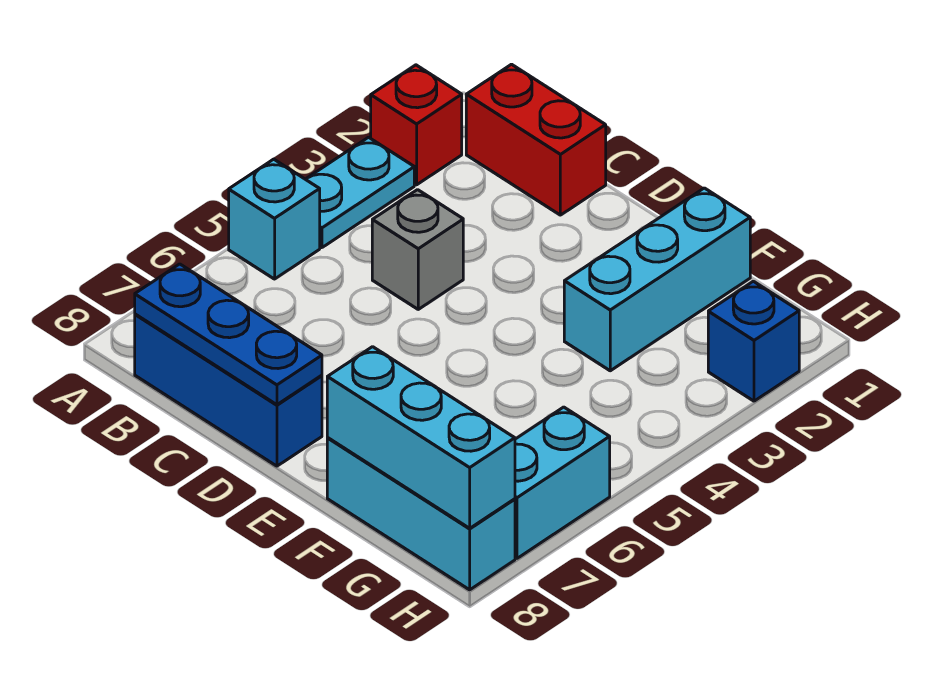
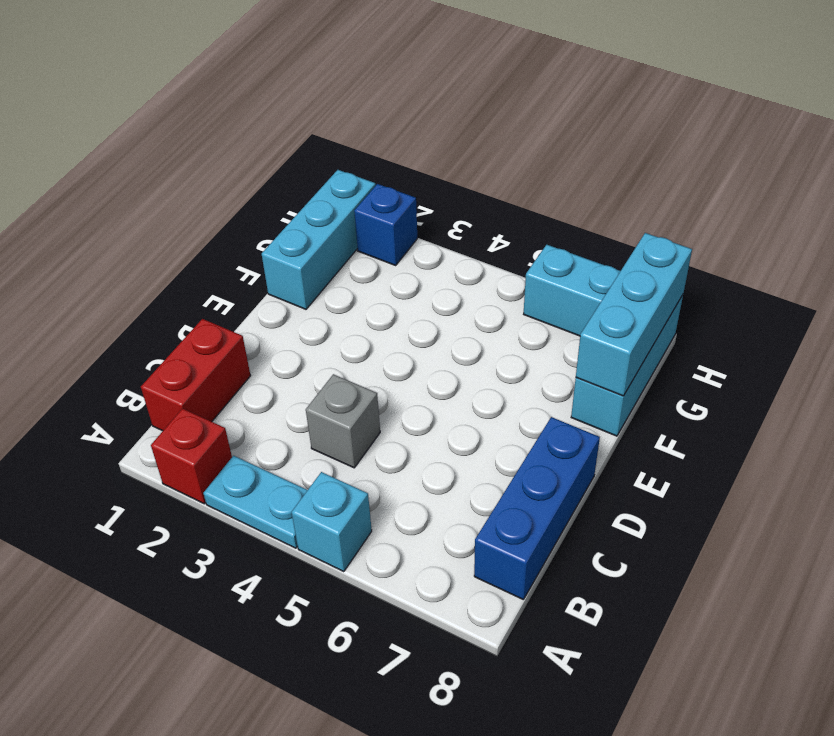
blue 1x3 plate [135,264,322,405] -> none
cyan 1x3 brick [564,188,750,371] -> cyan 1x3 brick turned to [262,170,376,309]

